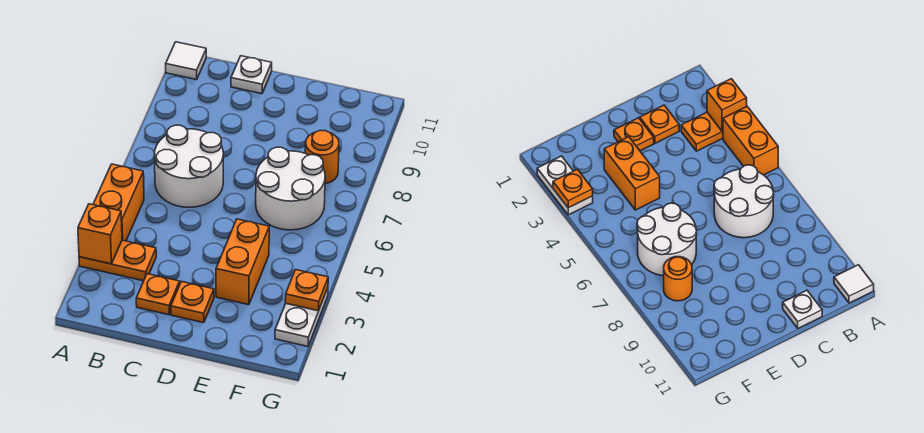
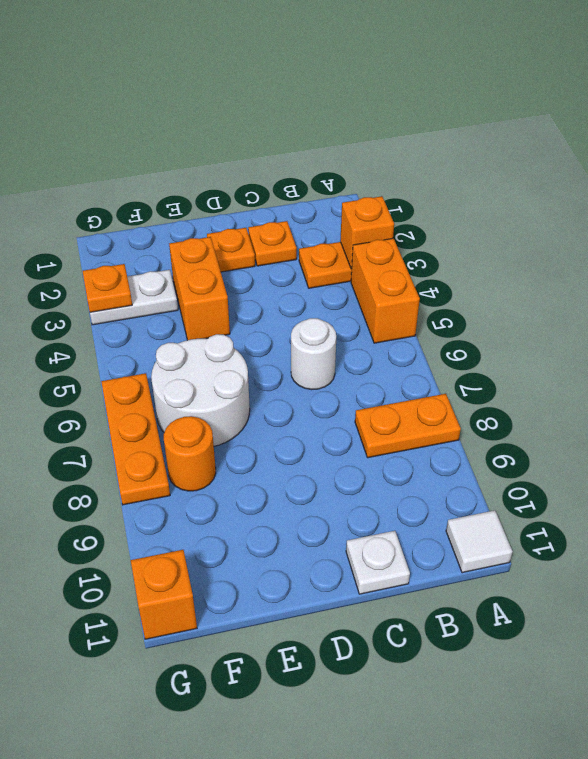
none -> orange 1x2 plate [355,394,461,458]
white 2x2 round brick [154,125,223,207] -> white 1x1 round brick [291,318,336,390]
white 1x2 plate [275,288,328,346] -> white 1x2 plate turned to [90,270,178,325]
none -> orange 1x3 plate [101,373,170,505]
none -> orange 1x1 brick [131,550,197,639]

